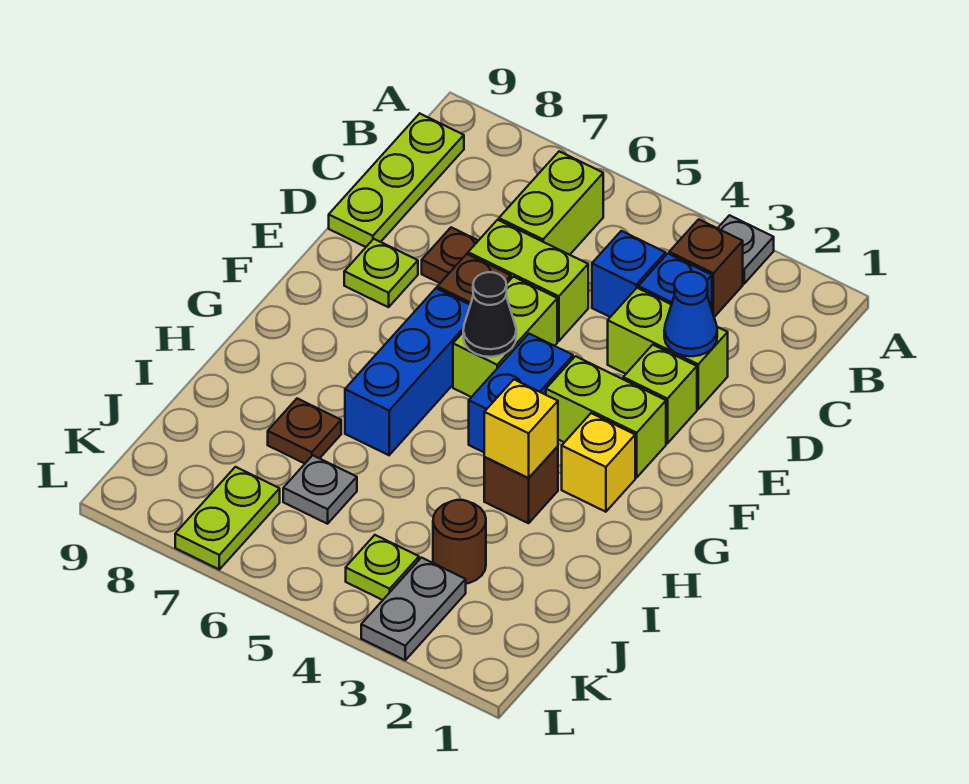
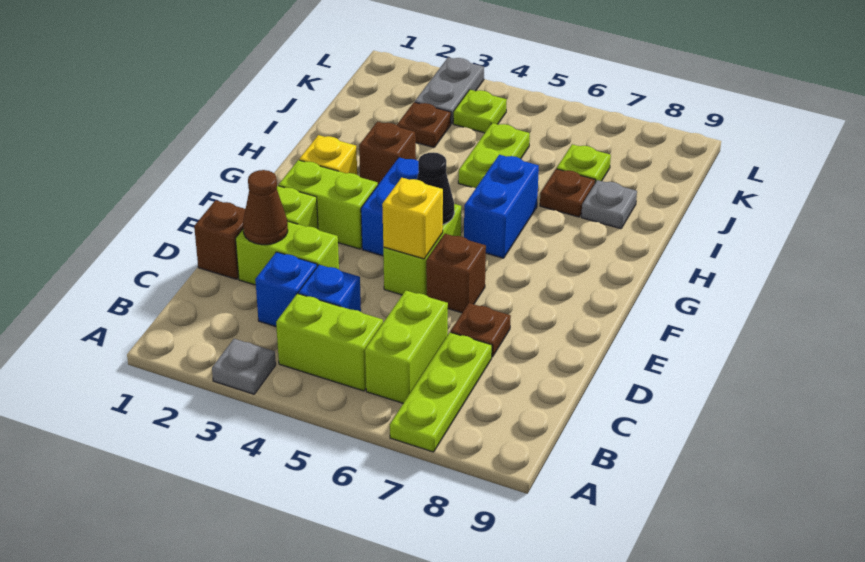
brown 1x1 brick [669,219,743,317] -> brown 1x1 brick moved to [194,200,246,279]
lime 1x3 plate [329,113,464,247] -> lime 1x3 plate moved to [390,332,492,452]
blue 1x1 cone [664,272,717,356] -> brown 1x1 cone [243,170,288,245]
lime 1x2 brick [468,220,588,341] -> lime 1x2 brick moved to [276,294,383,391]
lime 1x1 plate [344,239,418,307] -> lime 1x1 plate moved to [557,144,611,183]
blue 1x3 brick [345,288,470,455] -> blue 1x2 brick [464,155,539,258]
yellow 1x1 brick [484,380,558,478] -> yellow 1x1 brick moved to [382,178,443,259]
brown 1x1 round brick [433,500,486,584] -> brown 1x1 plate [397,102,451,147]
grey 1x1 plate [283,455,357,524] -> grey 1x1 plate moved to [581,180,637,229]
lime 1x2 plate [175,467,280,569] -> lime 1x2 plate moved to [458,123,530,188]

